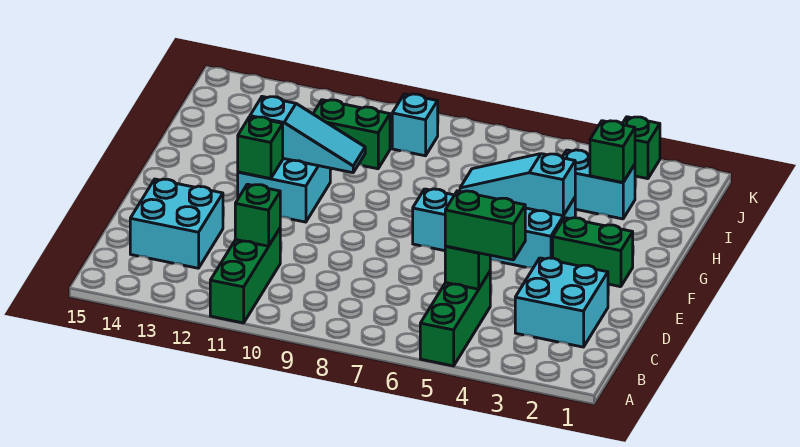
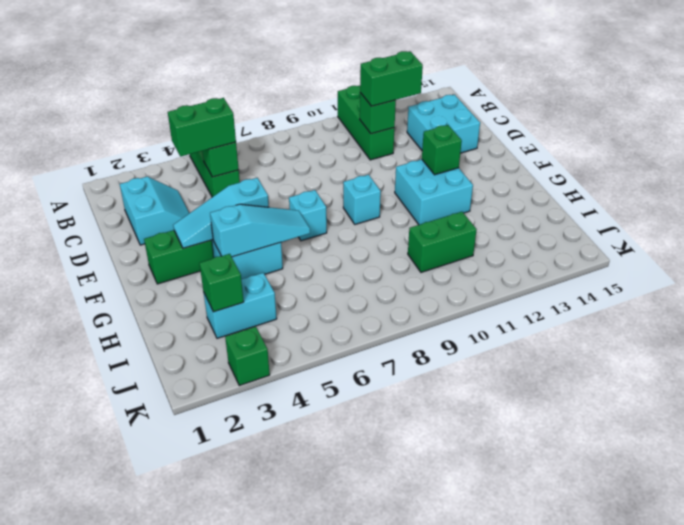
cyan 2x2 brick [515,258,608,347] -> cyan 2x2 slope [120,177,189,245]
none -> green 1x2 brick [360,51,423,106]
cyan 1x3 slope [250,97,365,173] -> cyan 1x3 slope moved to [173,178,269,248]
cyan 1x1 brick [392,94,438,156] -> cyan 1x1 brick moved to [343,175,381,224]

